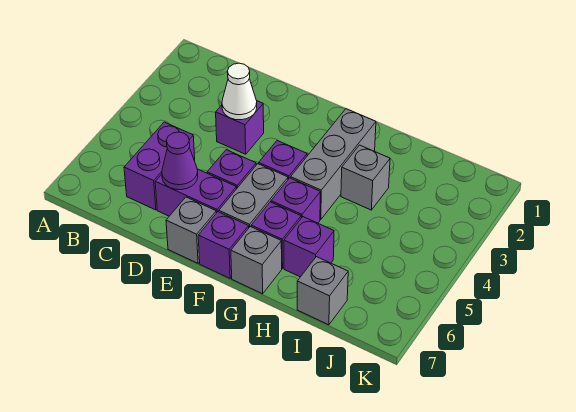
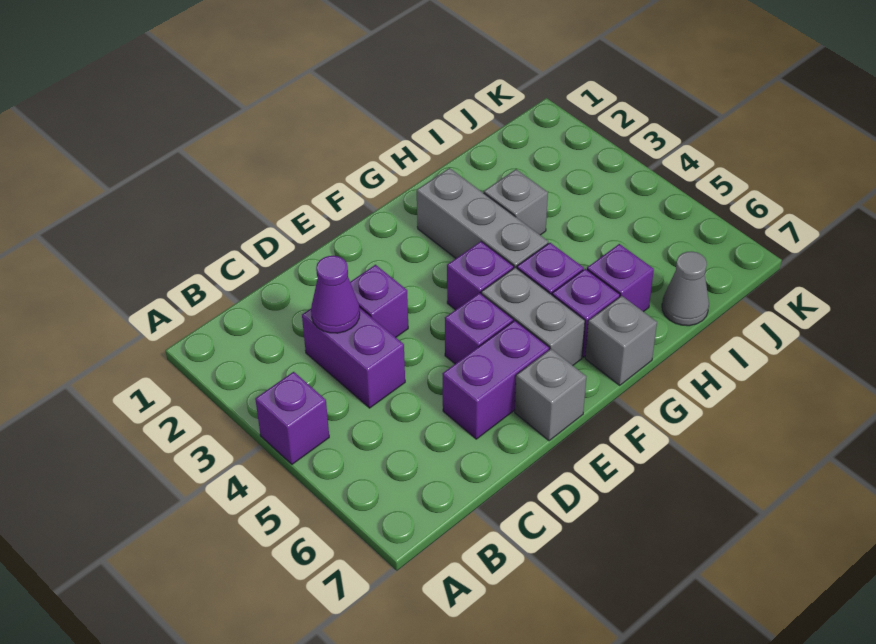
purple 1x2 brick [124,122,195,210] -> purple 1x2 brick moved to [302,308,405,408]
white 1x1 cone [222,63,257,120] -> none
purple 1x1 cone [162,132,198,190] -> purple 1x1 cone moved to [311,256,360,333]
purple 1x1 brick [198,212,249,278] -> purple 1x1 brick moved to [255,372,329,464]
grey 1x1 brick [297,257,348,325] -> grey 1x1 cone [662,252,709,326]

